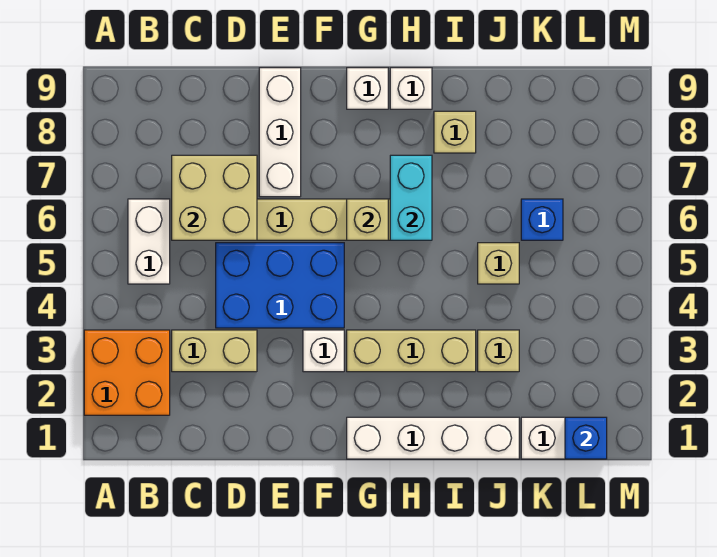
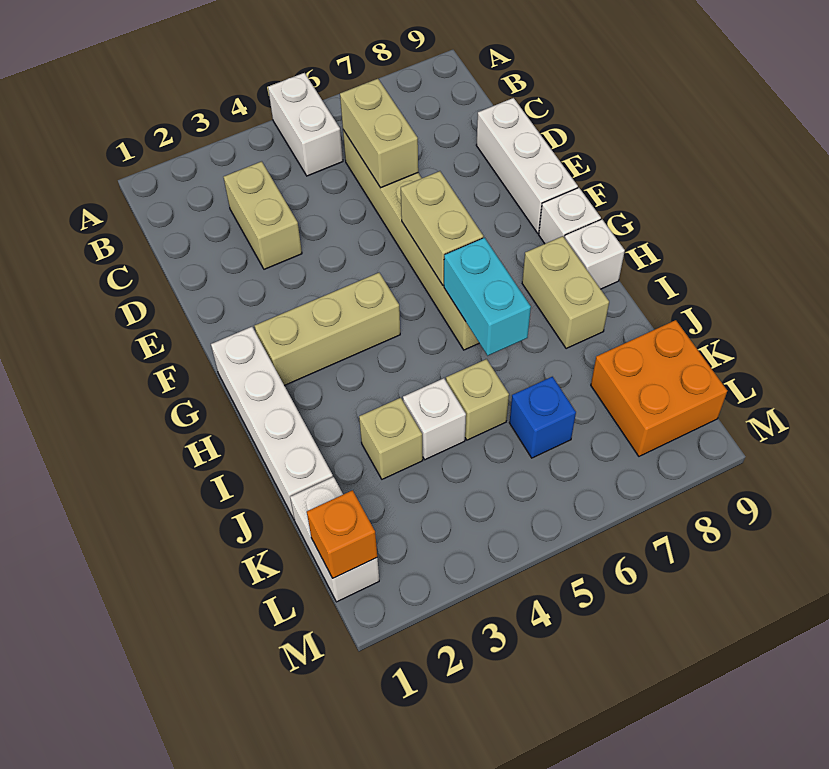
orange 2x2 brick [84,330,170,415] -> orange 2x2 brick moved to [591,320,727,456]
white 1x2 brick [128,199,170,284] -> white 1x2 brick turned to [268,73,343,176]
tan 2x2 brick [172,155,257,240] -> tan 1x2 brick [340,79,418,188]
blue 2x3 brick [216,243,344,328] -> none
white 1x3 brick [259,68,301,197] -> white 1x3 brick turned to [476,98,578,233]
white 1x1 brick [303,330,344,372] -> white 1x1 brick moved to [403,378,466,460]
tan 1x3 brick [347,330,476,372] -> tan 1x3 brick turned to [255,273,400,386]
tan 1x1 brick [347,199,388,240] -> tan 1x2 brick [401,171,483,285]
cyan 1x2 brick [390,155,432,240] -> cyan 1x2 brick turned to [444,238,531,356]
tan 1x1 brick [434,111,476,153] -> tan 1x2 brick [522,236,609,349]
blue 1x1 brick [565,417,607,459] -> orange 1x1 brick [307,490,377,578]

